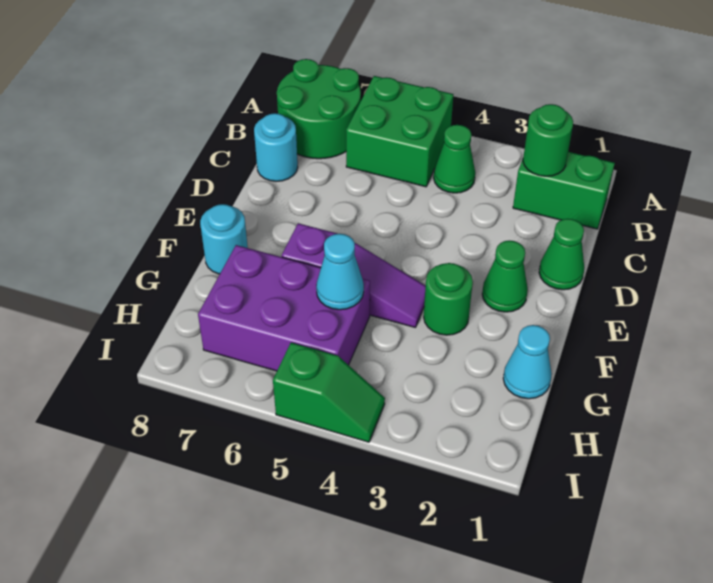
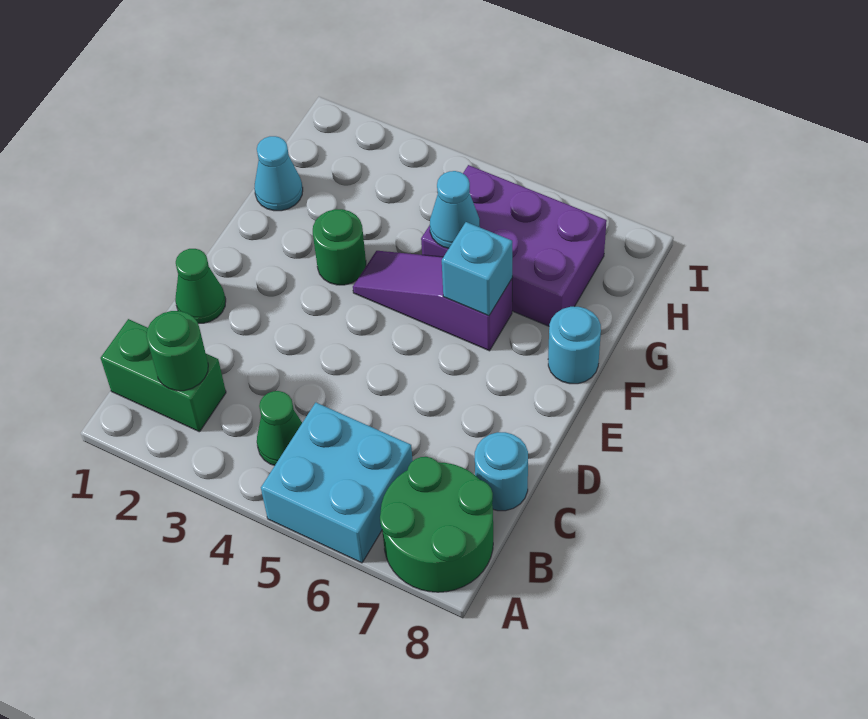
green 2x2 brick [346,76,453,187] -> cyan 2x2 brick [261,403,413,563]
green 1x1 cone [482,240,528,312] -> none
none -> cyan 1x1 brick [442,222,512,316]
green 1x2 slope [273,343,385,442] -> none

